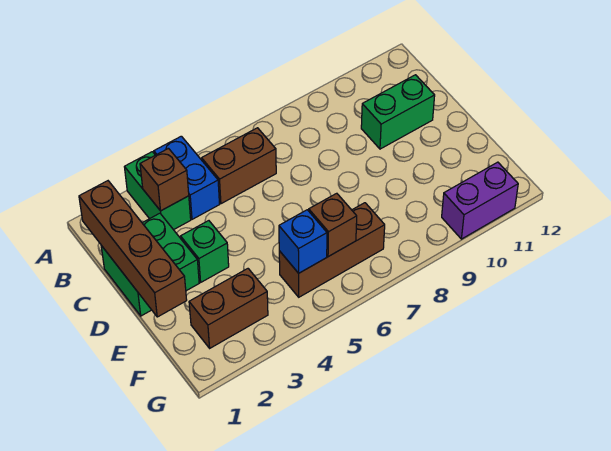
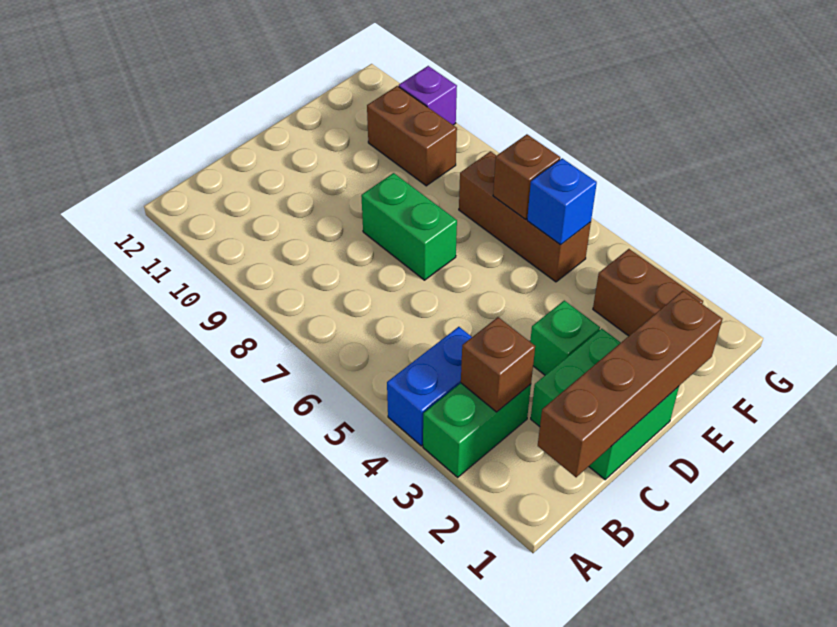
brown 1x2 brick [202,128,276,204] -> brown 1x2 brick moved to [367,86,457,186]
green 1x2 brick [361,75,435,149] -> green 1x2 brick moved to [361,173,457,280]
purple 1x2 brick [442,162,518,239] -> purple 1x1 brick [399,66,457,125]

